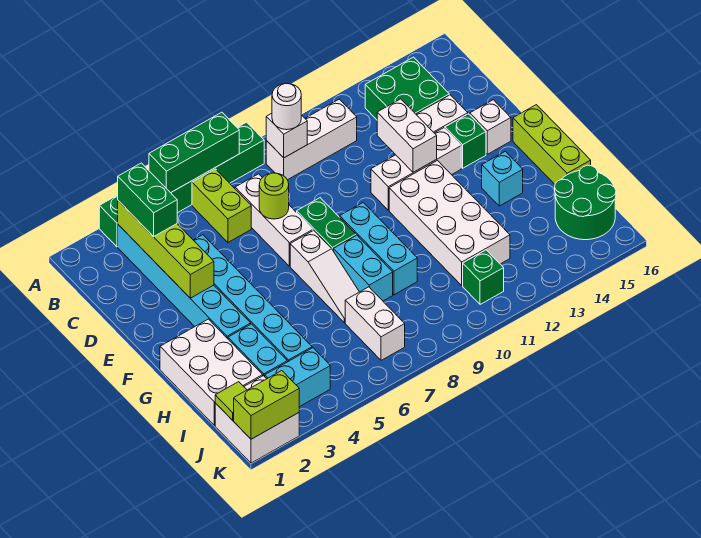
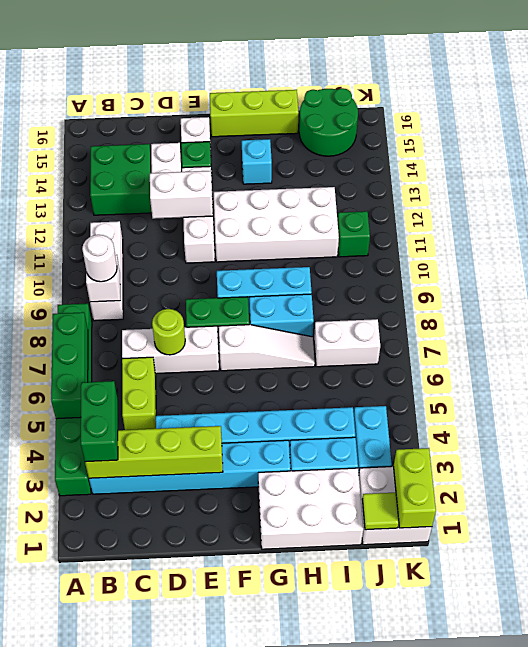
green 1x2 brick [118,163,177,237] -> green 1x2 brick turned to [81,381,118,462]
lime 1x2 brick [192,169,251,242] -> lime 1x2 brick turned to [122,357,156,430]

